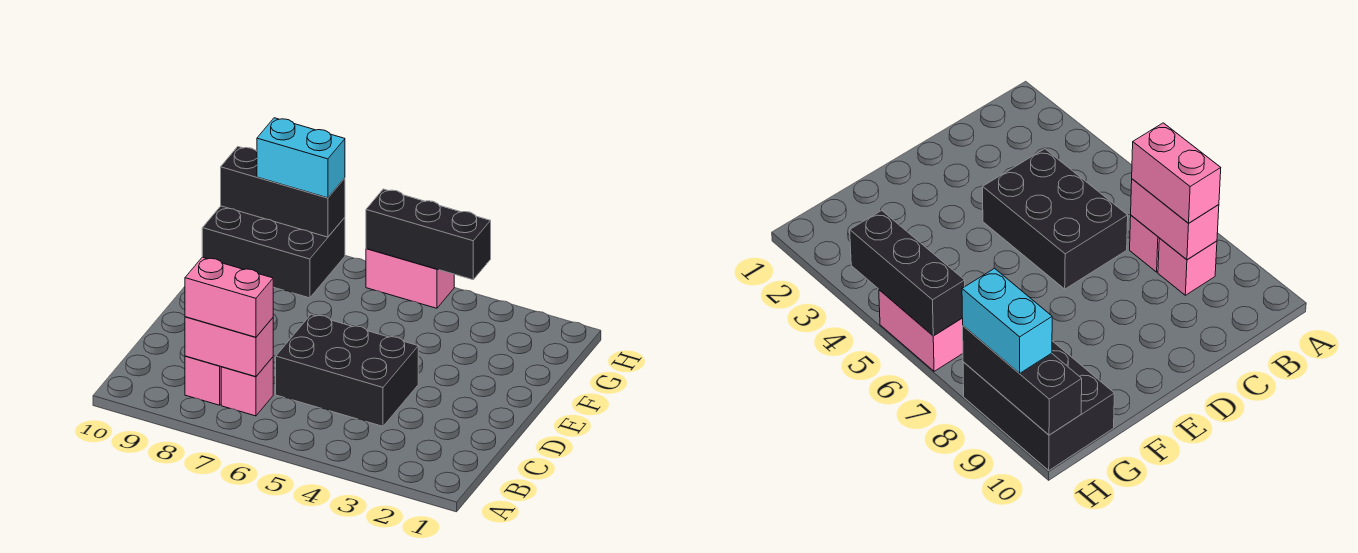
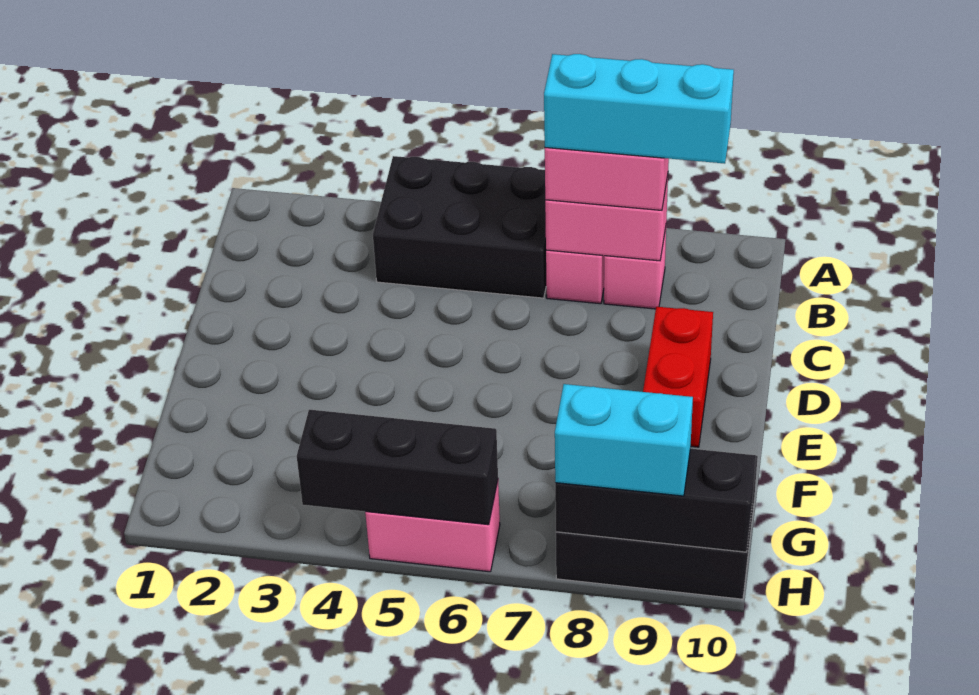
none -> cyan 1x3 brick [544,54,734,164]
black 2x3 brick [276,314,418,426] -> black 2x3 brick moved to [373,156,546,298]
none -> red 1x2 brick [643,307,713,447]

